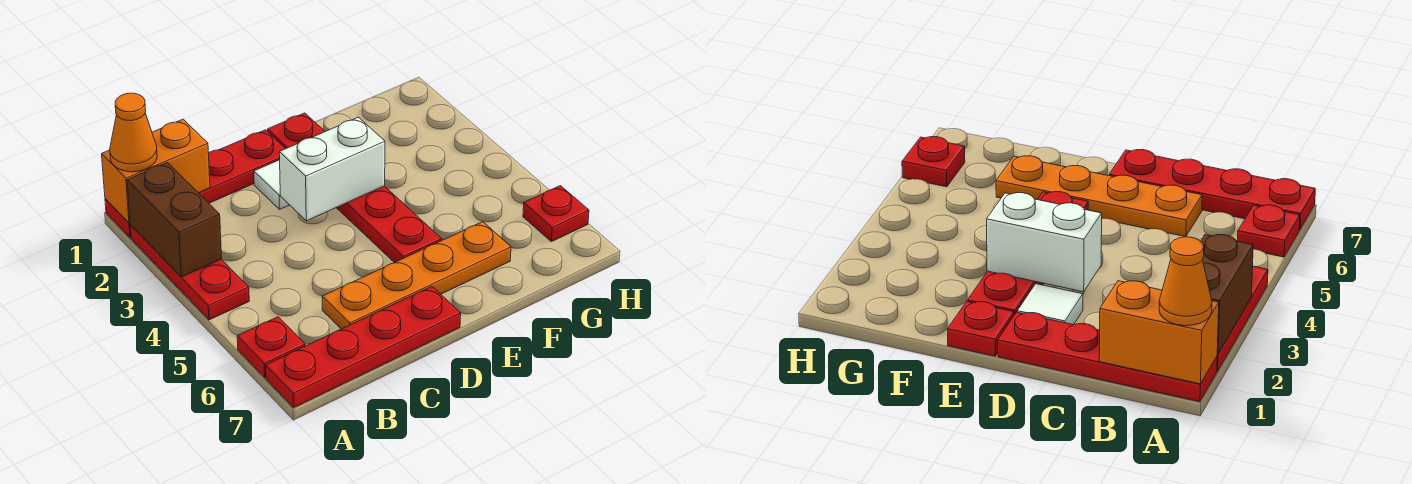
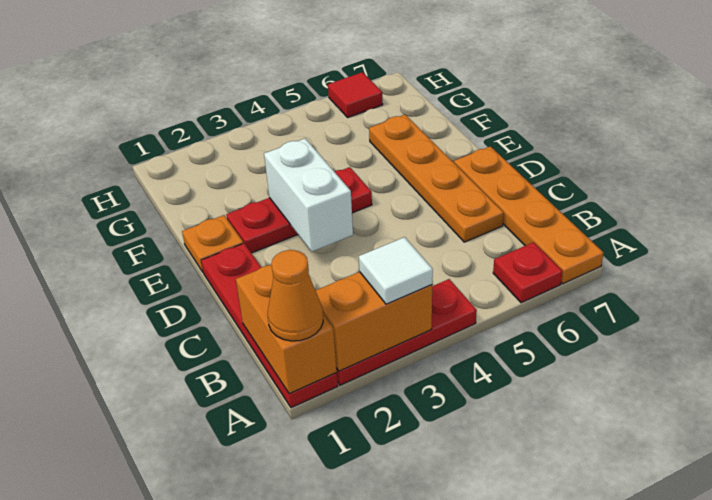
brown 1x2 brick [127,162,222,277] -> orange 1x2 brick [316,272,432,371]
red 1x4 plate [266,286,461,408] -> orange 1x4 plate [454,146,603,284]
white 1x1 tile [254,160,289,210] -> white 1x1 tile moved to [359,237,433,304]
red 1x1 plate [268,113,325,148] -> orange 1x1 plate [182,215,243,272]
red 1x4 plate [336,186,442,263] -> red 1x3 plate [226,167,372,253]
red 1x1 plate [523,186,589,242] -> red 1x1 tile [328,72,383,117]

